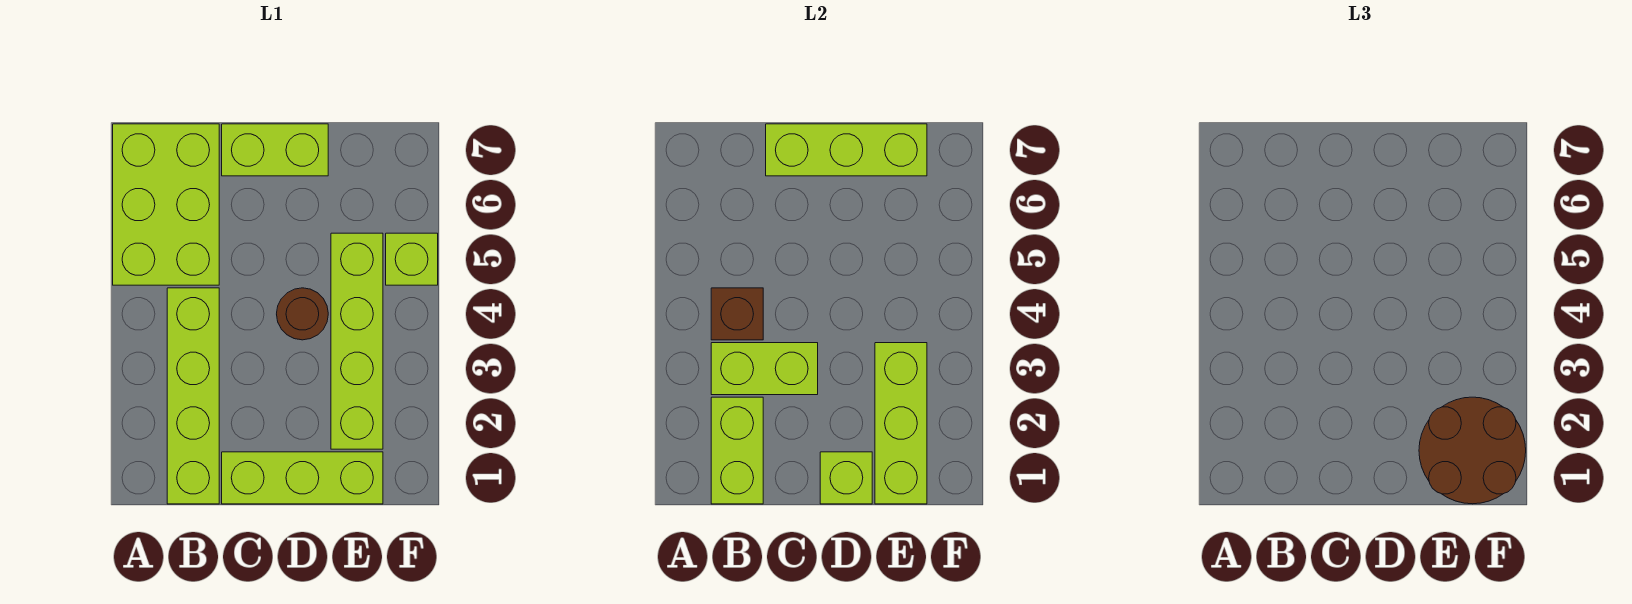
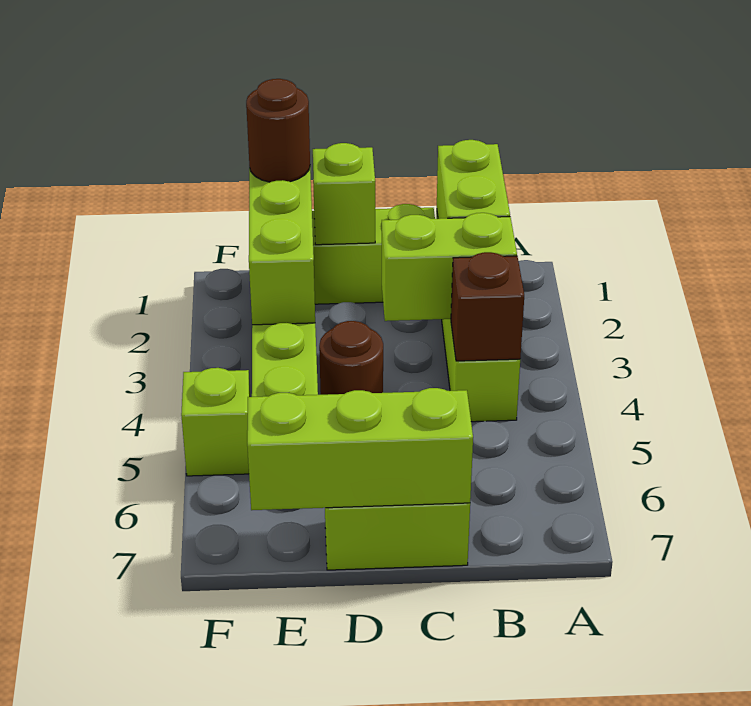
lime 2x3 brick [113,124,219,285] -> none
brown 2x2 round brick [1419,397,1526,504] -> brown 1x1 round brick [246,79,310,182]

